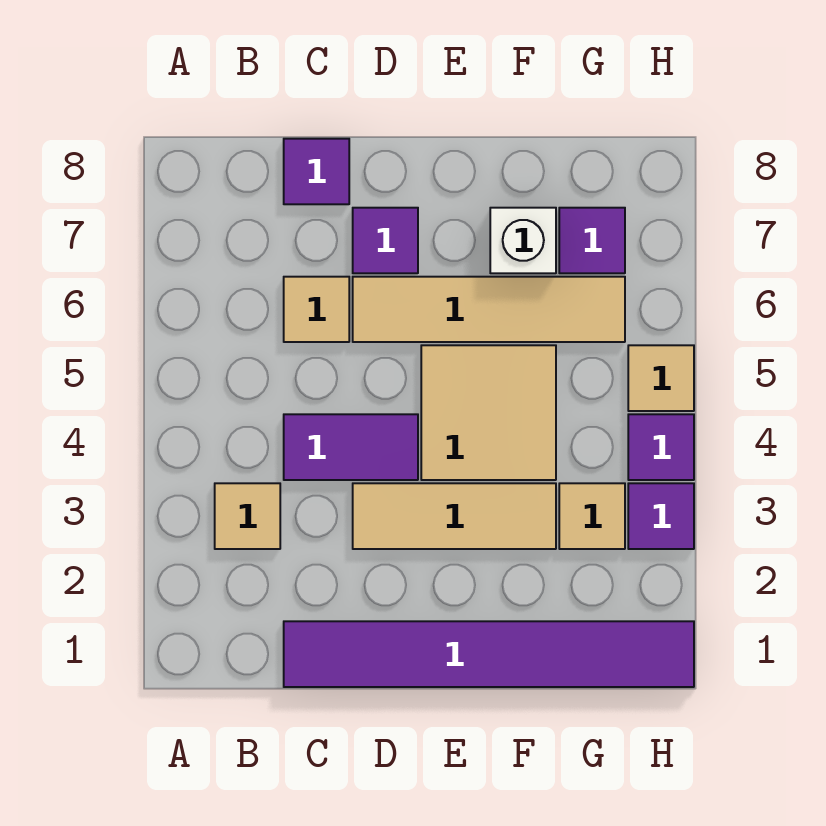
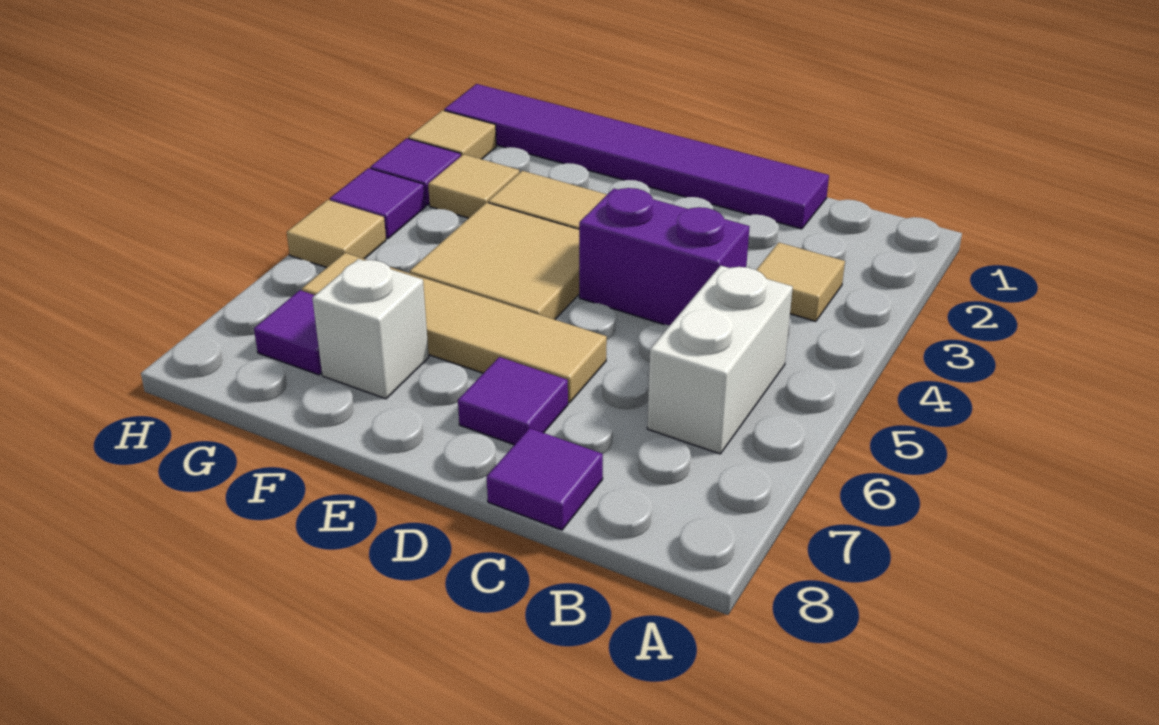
none -> white 1x2 brick [647,266,793,454]
purple 1x2 tile [284,414,418,480] -> purple 1x2 brick [579,188,750,325]
tan 1x1 tile [284,277,349,342] -> tan 1x1 tile moved to [408,110,496,159]

